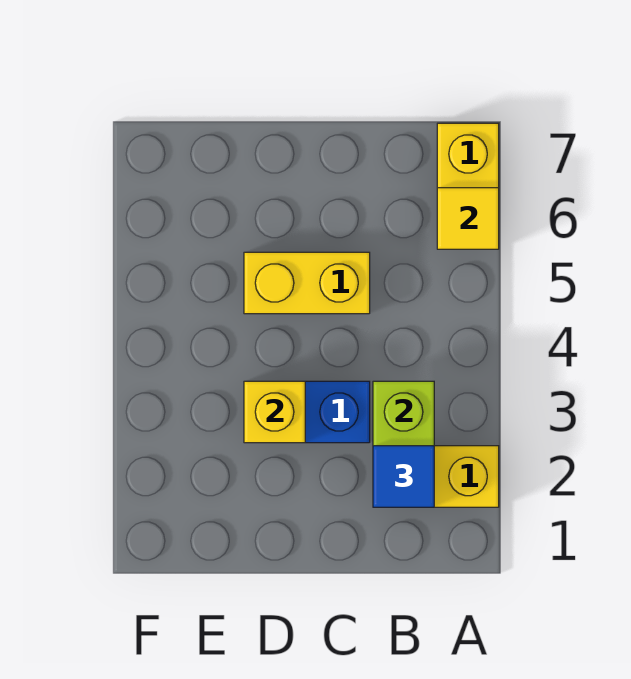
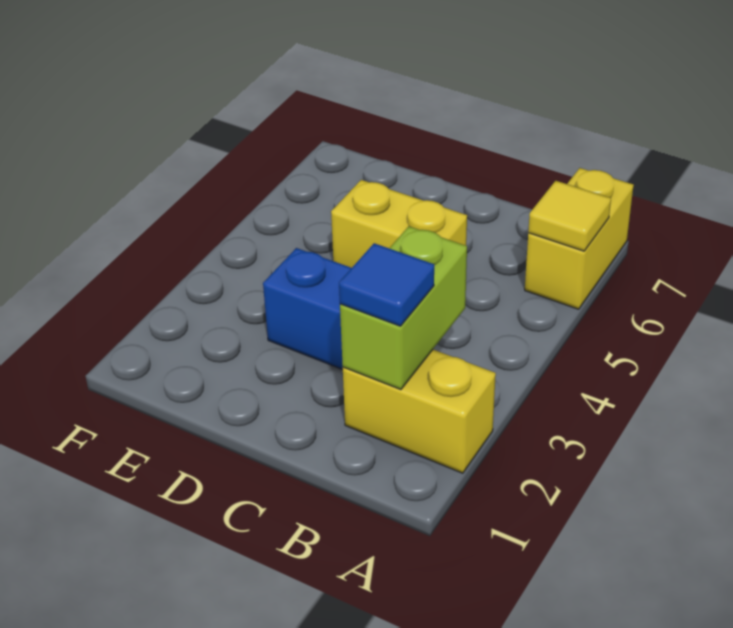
yellow 1x1 brick [244,381,305,443] -> none

